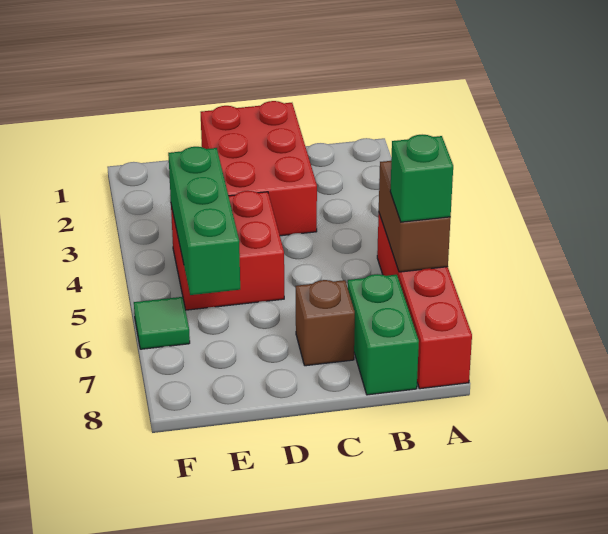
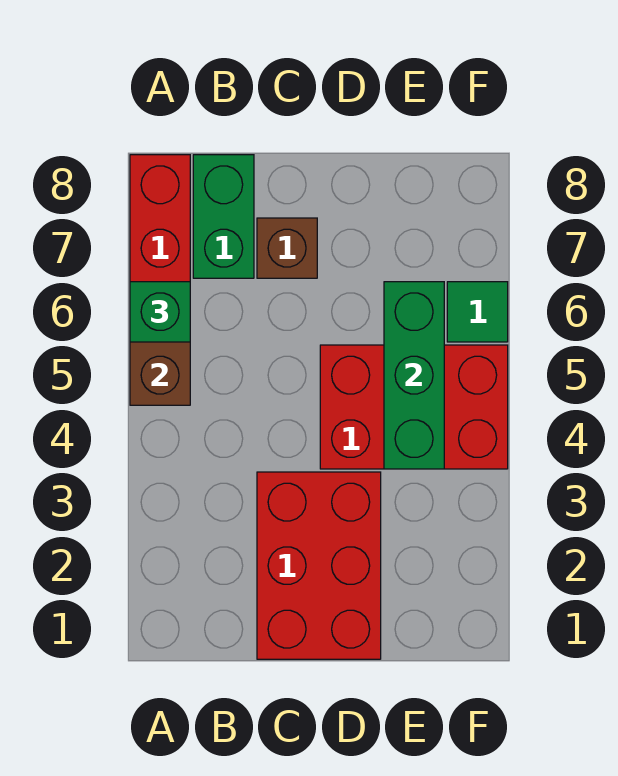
red 2x2 brick [171,191,284,310] -> red 2x3 brick [320,345,508,469]

